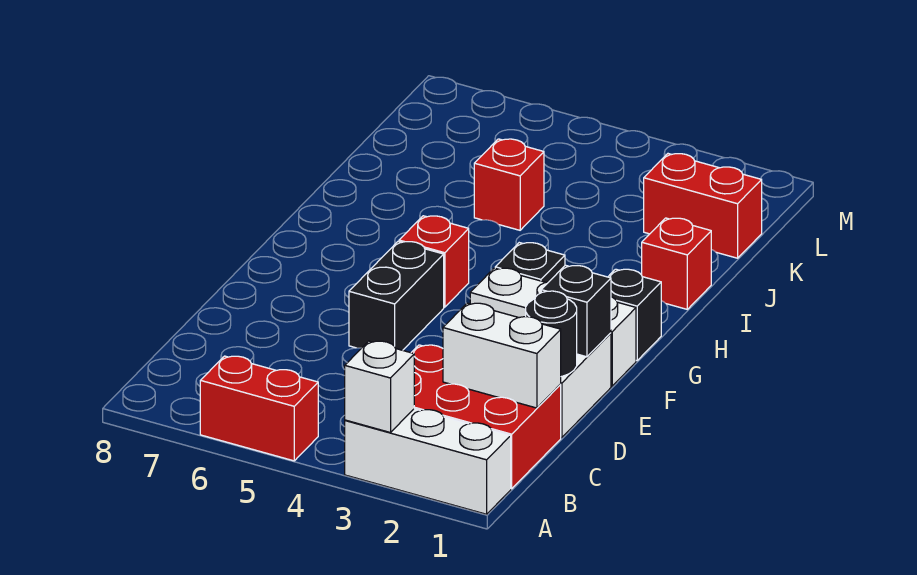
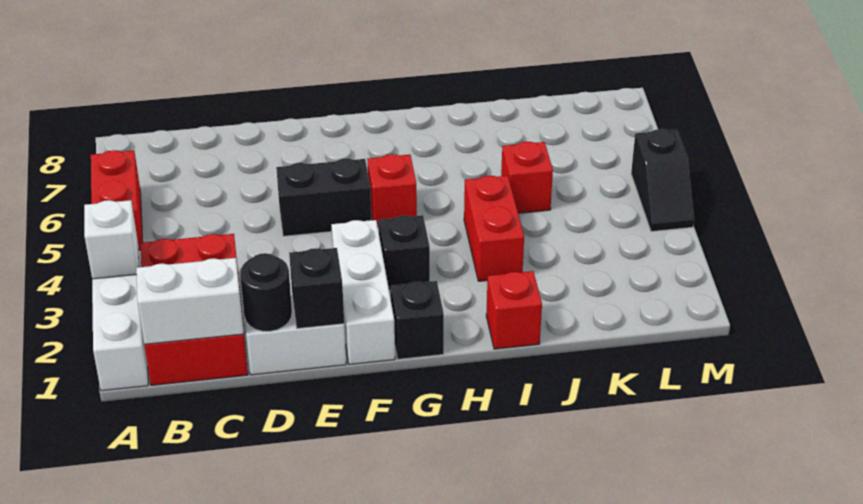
white 1x2 brick [443,303,561,408] -> white 1x2 brick turned to [136,258,244,344]
red 1x2 brick [644,154,762,258] -> red 1x2 brick moved to [464,176,524,281]
none -> black 1x2 slope [631,129,694,232]

